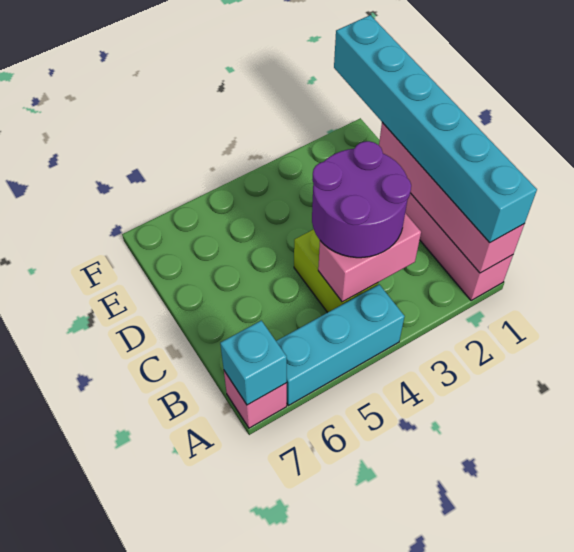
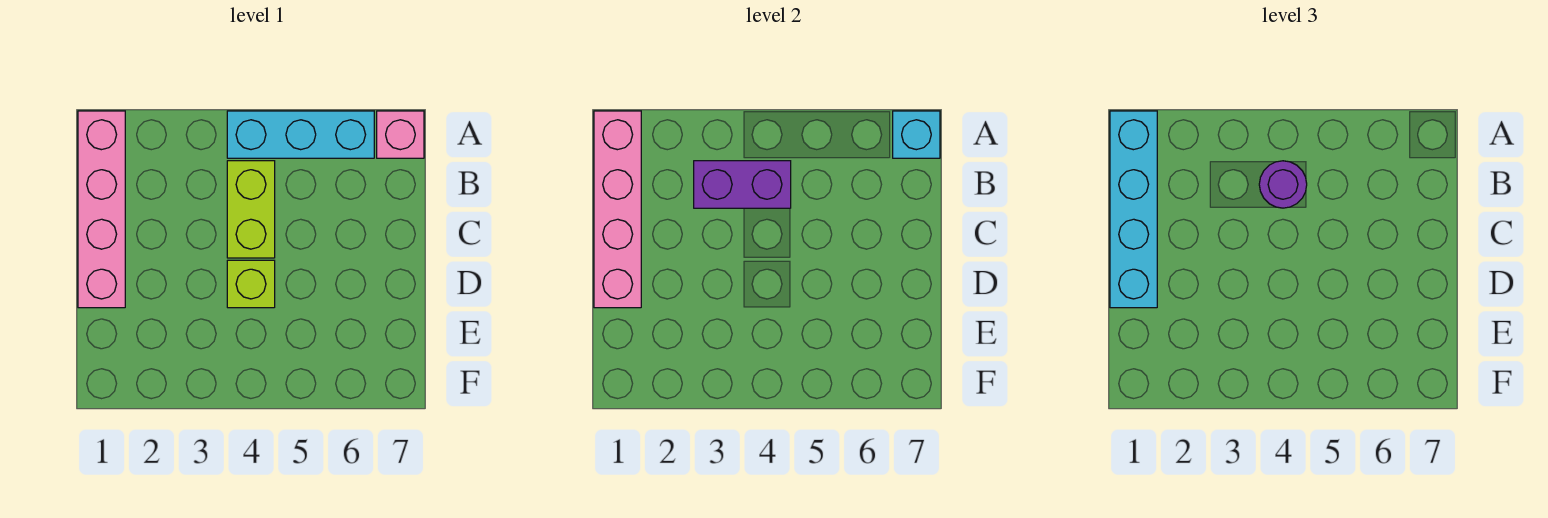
cyan 1x6 brick [334,15,537,243] -> cyan 1x4 brick [1110,111,1157,308]
pink 1x2 brick [318,213,421,302] -> purple 1x2 brick [694,161,791,208]
purple 2x2 round brick [312,141,411,258] -> purple 1x1 round brick [1259,161,1307,208]
none -> lime 1x1 brick [227,260,275,308]

